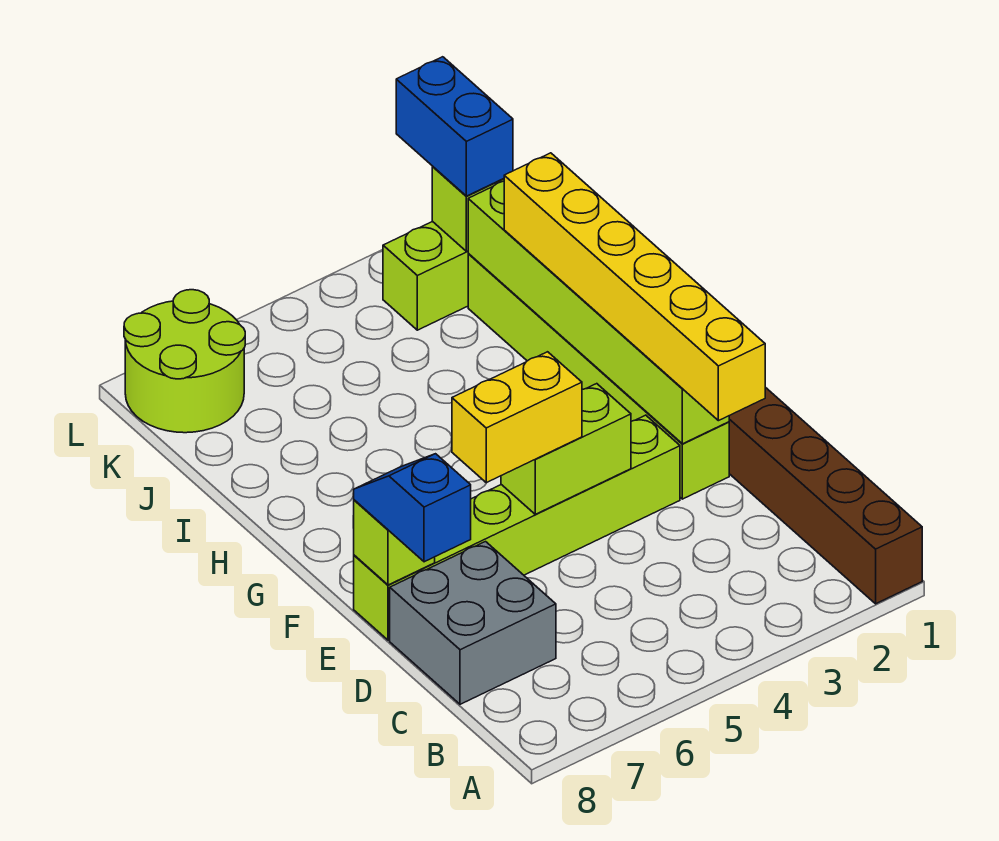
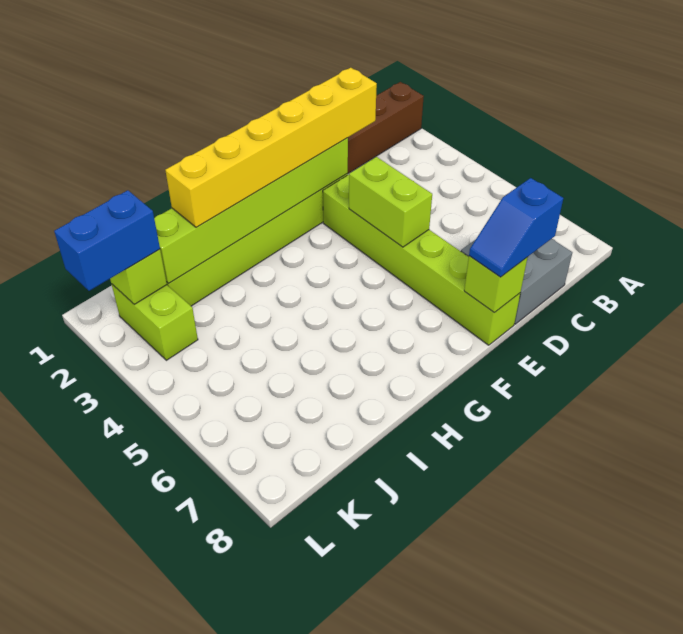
yellow 1x2 brick [452,352,582,483] -> none
lime 2x2 round brick [124,290,245,433] -> none

